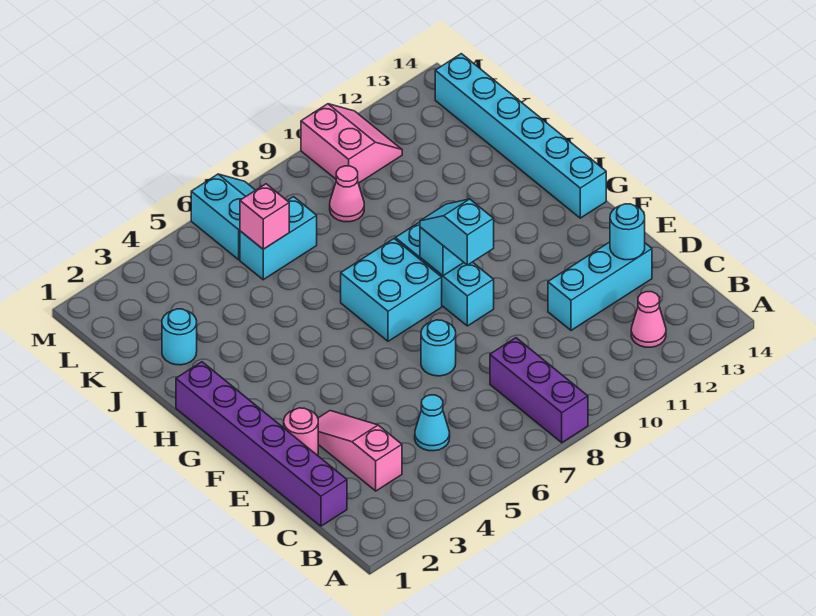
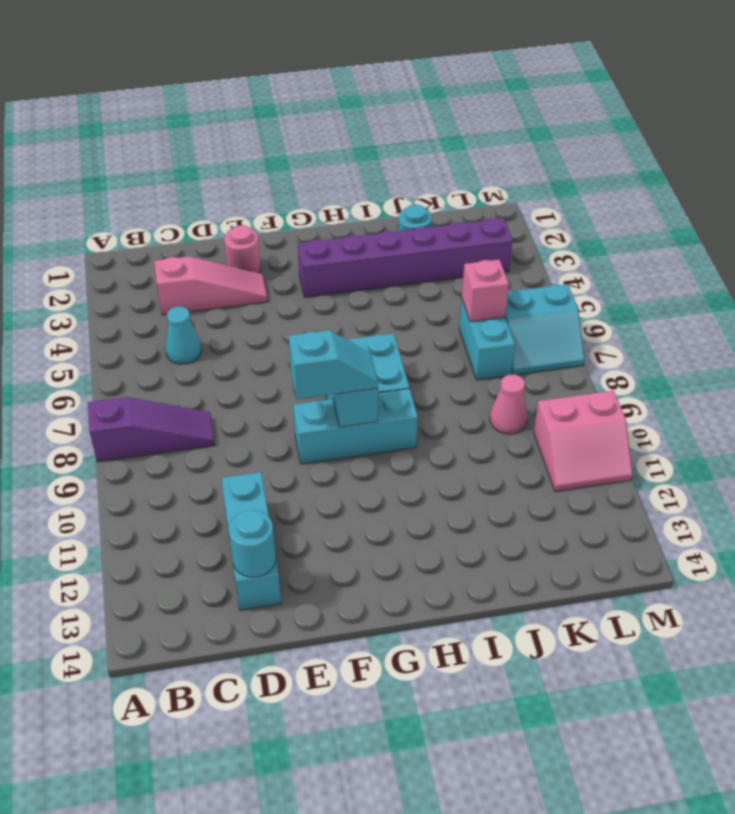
purple 1x3 brick [490,338,588,443] -> purple 1x3 slope [88,397,215,462]
pink 1x1 cone [631,292,666,347] -> none
purple 1x6 brick [176,362,347,526] -> purple 1x6 brick moved to [298,218,513,297]
cyan 1x1 round brick [421,320,456,376] -> none
cyan 1x6 brick [435,54,606,218] -> none

